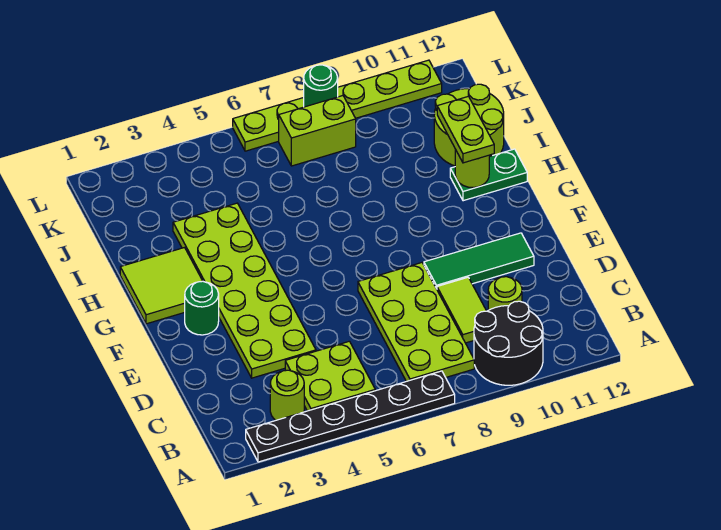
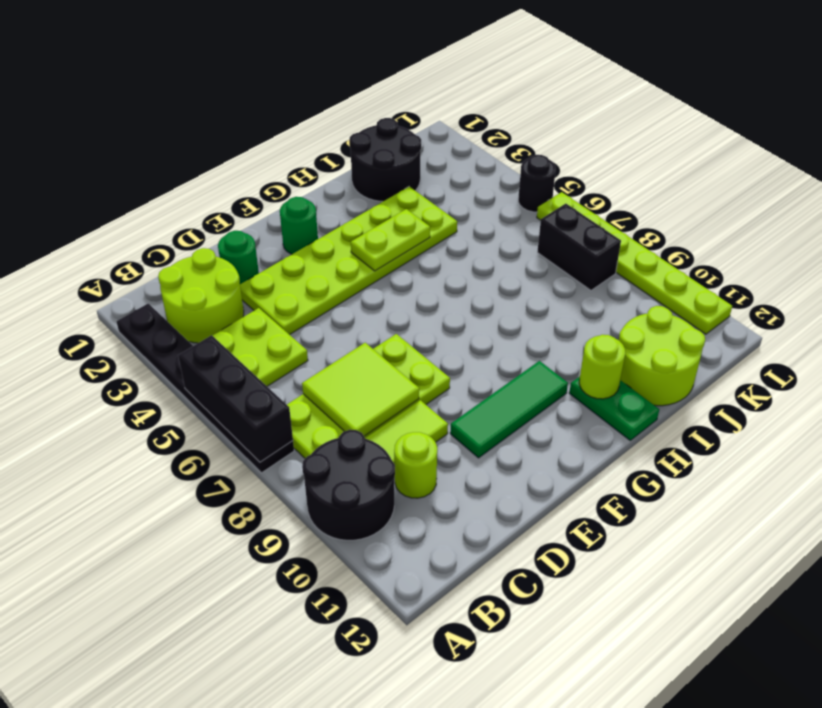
none -> black 1x3 brick [178,335,293,462]
lime 1x1 round brick [270,370,304,420] -> lime 2x2 round brick [158,248,244,343]
green 1x3 tile [424,233,534,289] -> green 1x3 tile turned to [450,361,568,458]
lime 2x2 tile [120,248,202,324] -> lime 2x2 tile moved to [302,343,419,436]
lime 1x2 plate [437,96,494,163] -> lime 1x2 plate moved to [351,209,430,271]
none -> black 2x2 round brick [349,118,421,201]
lime 1x2 brick [279,96,356,166] -> black 1x2 brick [537,204,621,290]
none -> black 1x1 round brick [518,155,556,212]
green 1x1 round brick [304,65,338,107] -> green 1x1 round brick moved to [218,231,259,284]

